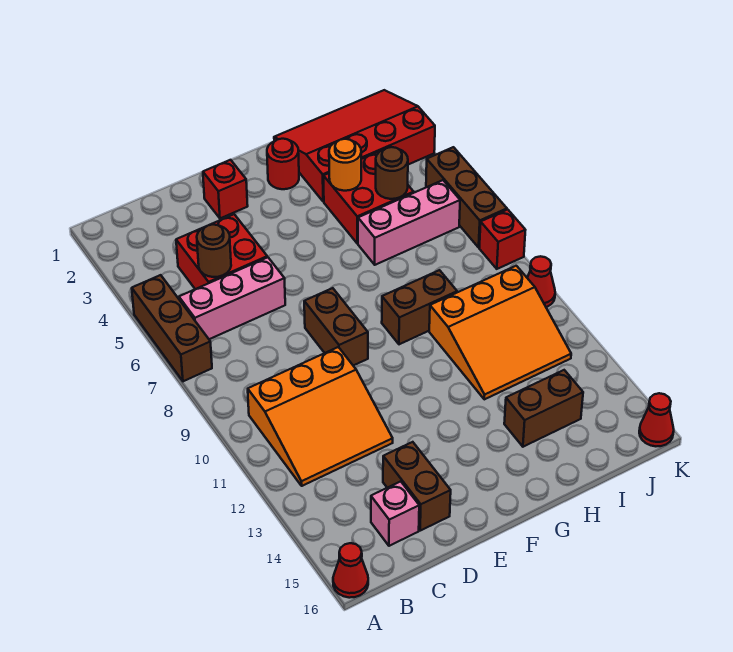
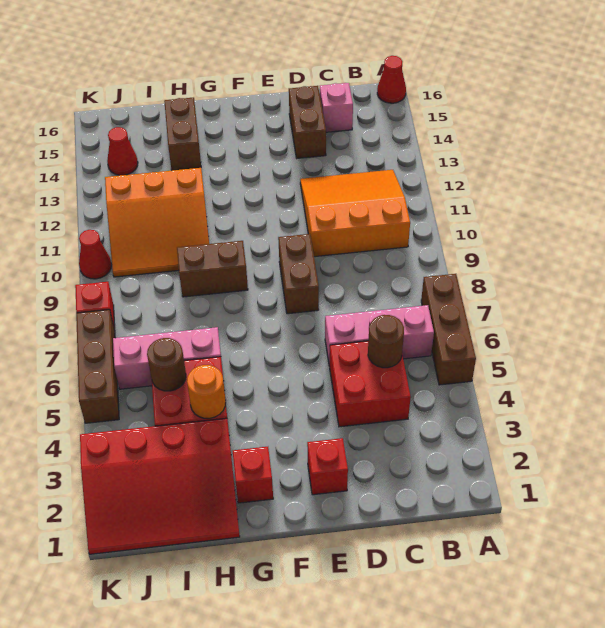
red 1x1 round brick [267,139,299,189] -> red 1x1 brick [233,447,273,503]
orange 3x3 slope [429,266,571,399] -> orange 3x3 slope turned to [105,168,209,277]
brown 1x2 brick [504,370,583,447] -> brown 1x2 brick turned to [164,97,201,170]
red 1x1 cone [639,393,674,446] -> red 1x1 cone moved to [107,127,138,175]

